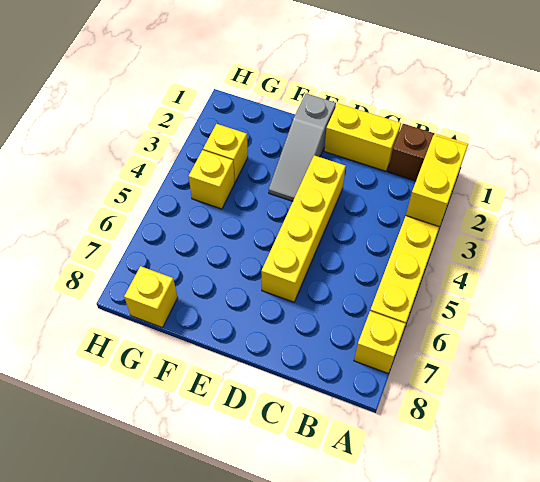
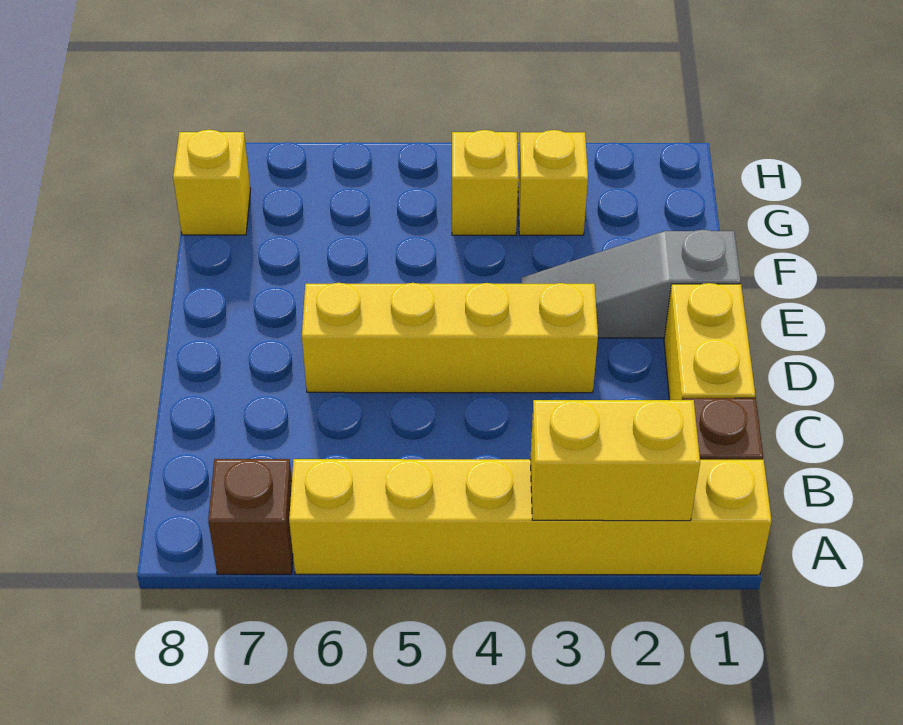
yellow 1x1 brick [354,311,406,373] -> brown 1x1 brick [208,459,293,574]

